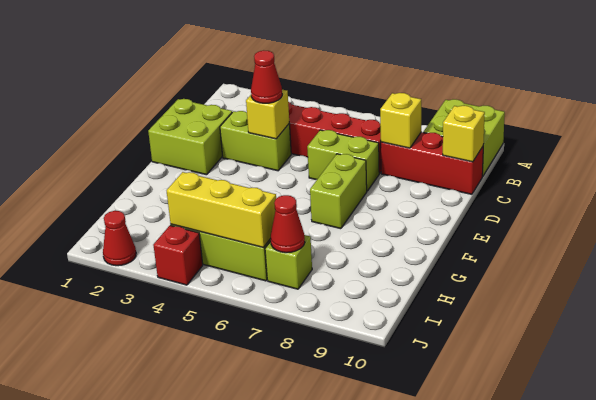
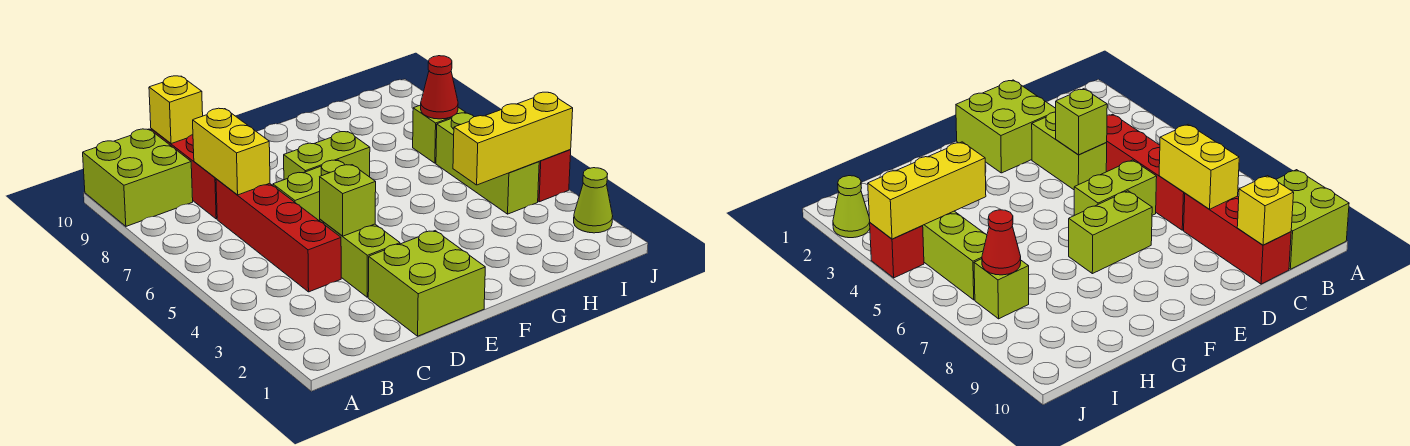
yellow 1x1 brick [380,93,421,148] -> yellow 1x2 brick [193,108,270,195]
yellow 1x1 brick [246,90,289,139] -> lime 1x1 brick [320,165,376,236]
red 1x1 cone [251,50,282,103] -> none
lime 1x2 brick [307,130,380,191] -> lime 1x2 brick turned to [273,160,345,221]
yellow 1x3 brick [167,172,276,248] -> yellow 1x3 brick turned to [453,92,573,185]
red 1x1 cone [103,211,136,266] -> lime 1x1 cone [574,168,613,233]

